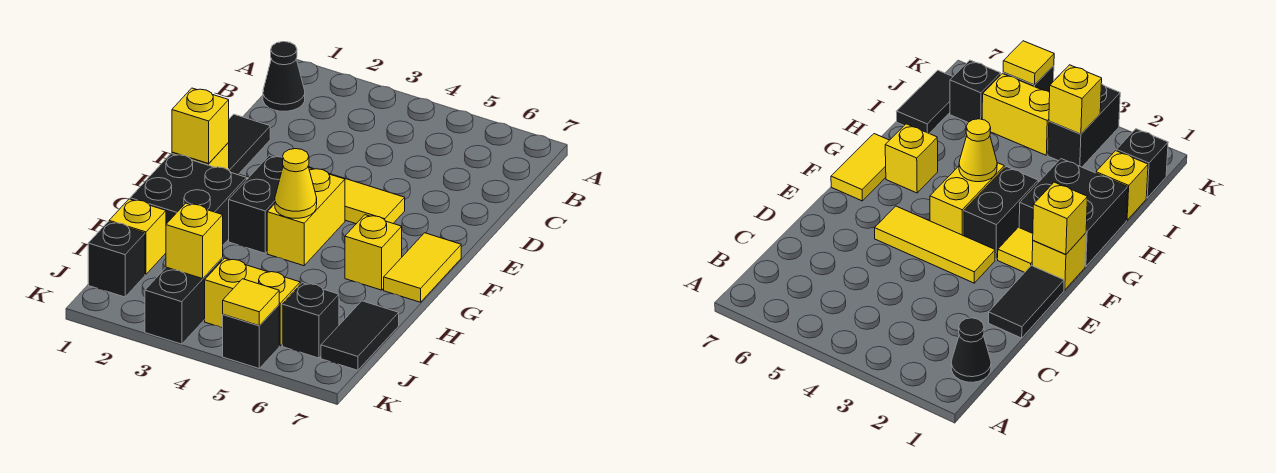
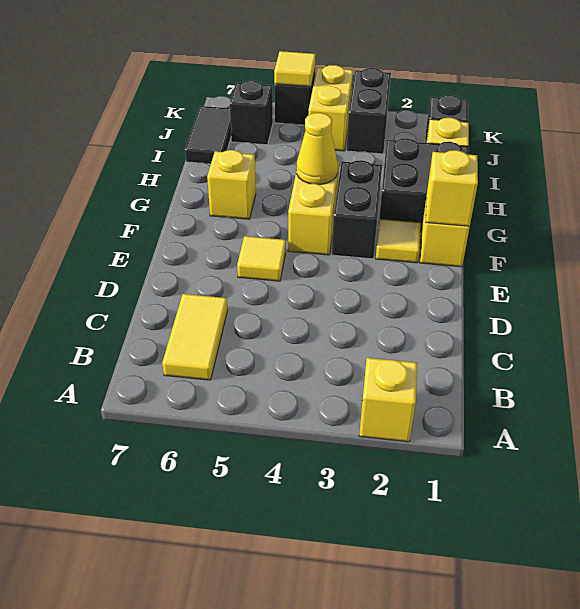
black 1x1 cone [263,42,305,111] -> none
black 1x2 tile [228,114,270,174] -> none
yellow 1x3 tile [309,167,405,224] -> yellow 1x1 tile [237,236,286,281]
yellow 1x2 tile [384,233,461,302] -> yellow 1x2 tile moved to [162,294,228,380]
yellow 1x1 brick [166,203,223,279] -> yellow 1x1 brick moved to [359,358,417,442]
yellow 1x2 brick [205,258,300,346] -> yellow 1x2 brick turned to [309,65,353,151]

